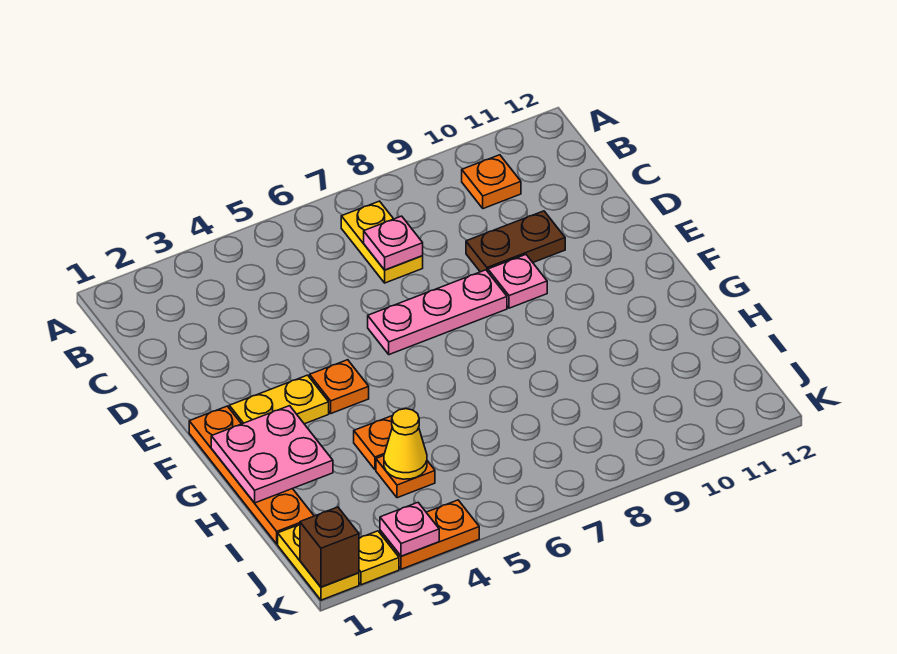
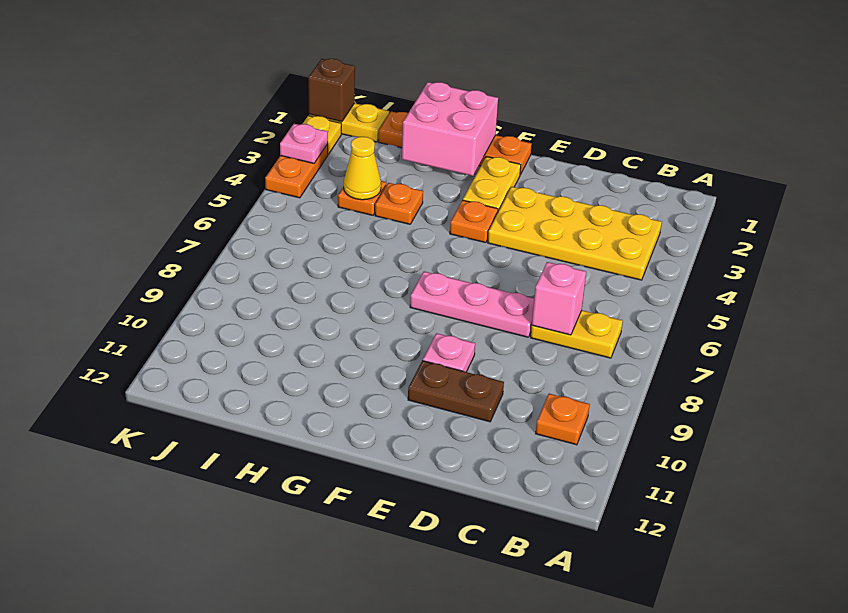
none -> yellow 2x4 plate [488,187,662,280]
pink 1x1 plate [364,216,423,270] -> pink 1x1 brick [532,262,586,335]
brown 1x2 plate [466,211,565,272] -> brown 1x2 plate turned to [408,361,504,422]
pink 1x3 plate [368,270,507,355] -> pink 1x3 plate turned to [410,271,534,337]
pink 2x2 plate [211,406,333,503] -> pink 2x2 brick [402,82,498,176]

